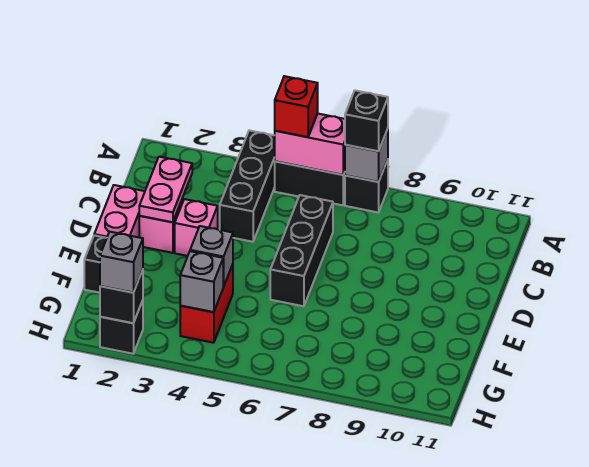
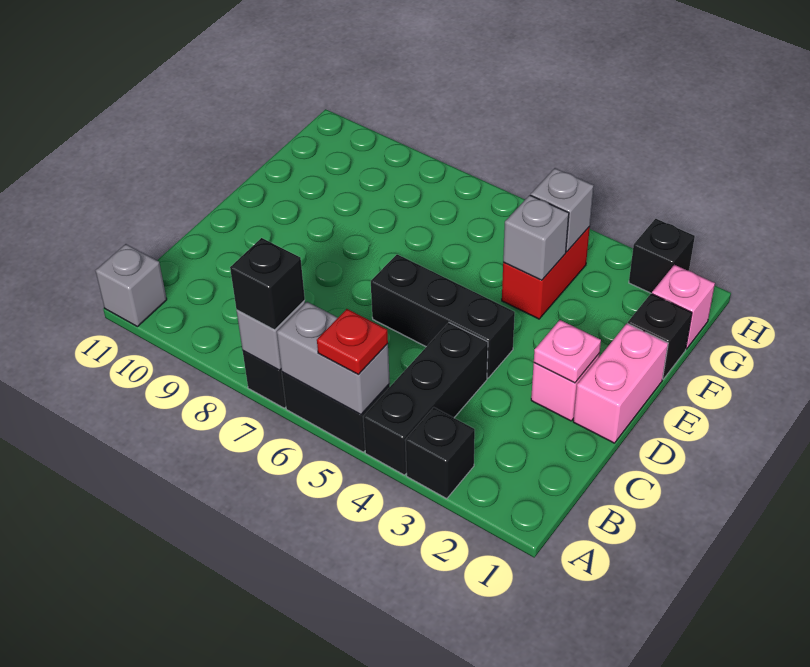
pink 1x2 brick [275,114,345,175] -> grey 1x2 brick [277,302,390,415]
red 1x1 brick [275,76,318,137] -> red 1x1 plate [317,309,388,375]
pink 1x2 plate [139,157,192,222] -> pink 1x1 plate [534,320,601,383]
black 1x3 brick [270,195,333,306] -> black 1x3 brick turned to [371,254,515,378]
pink 1x1 brick [175,199,218,256] -> pink 1x1 brick moved to [652,265,715,349]
black 1x1 brick [100,270,143,323] -> black 1x1 brick moved to [405,407,475,498]
grey 1x1 brick [100,232,143,293] -> grey 1x1 brick moved to [96,244,167,327]

